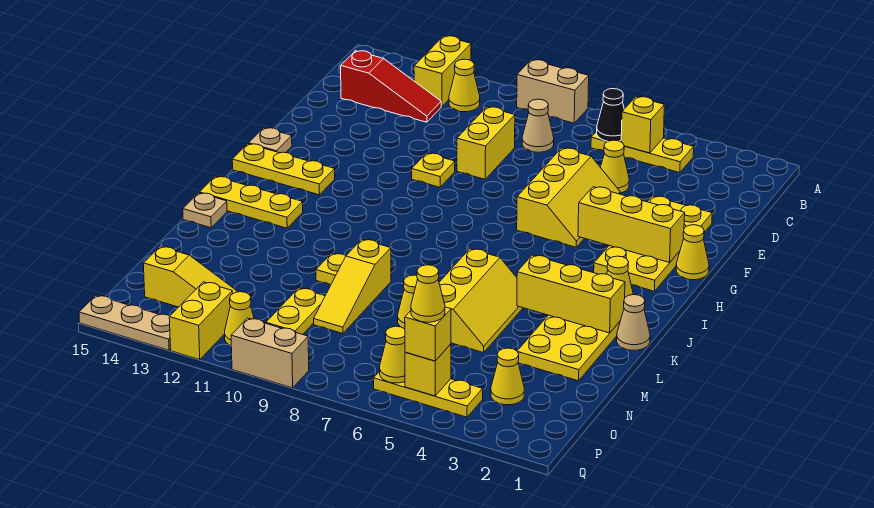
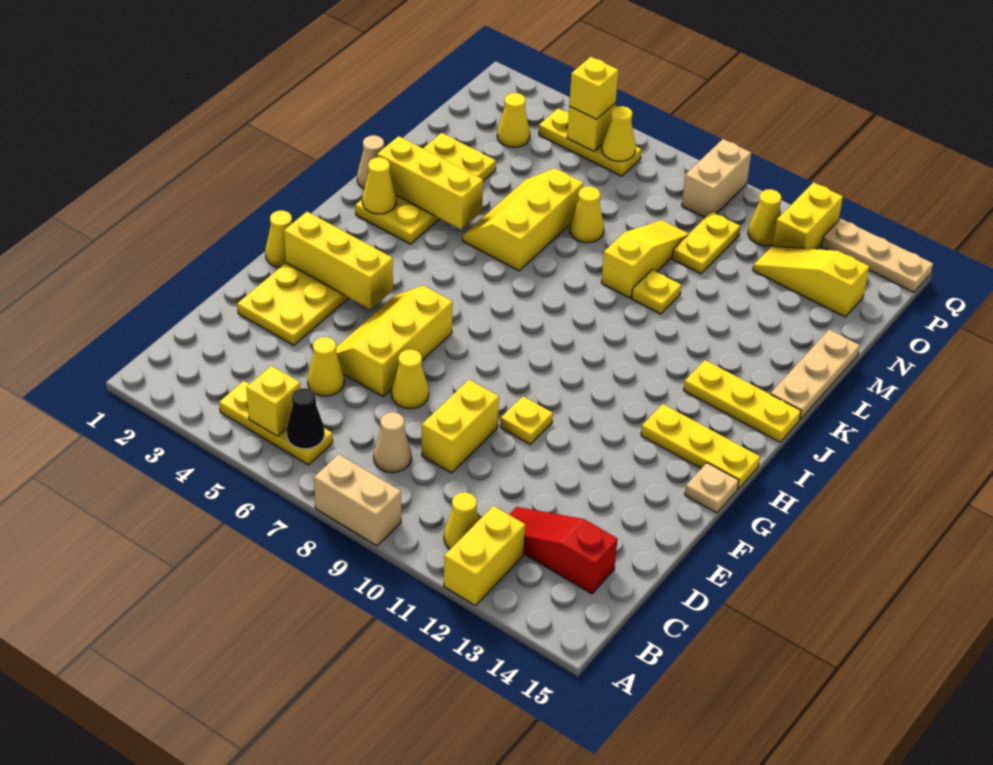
tan 1x1 plate [183,193,227,228] -> tan 1x3 plate [771,330,860,419]
yellow 1x1 cone [411,265,445,322] -> yellow 1x1 cone moved to [392,349,429,409]
tan 1x2 brick [231,318,309,388] -> tan 1x2 brick turned to [682,139,751,218]

